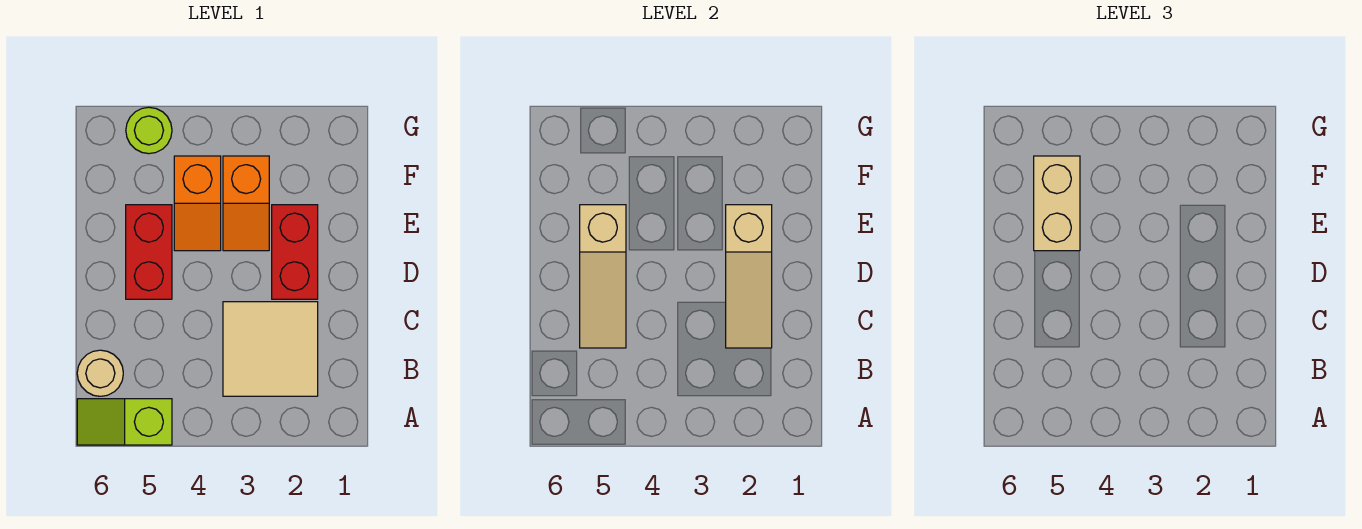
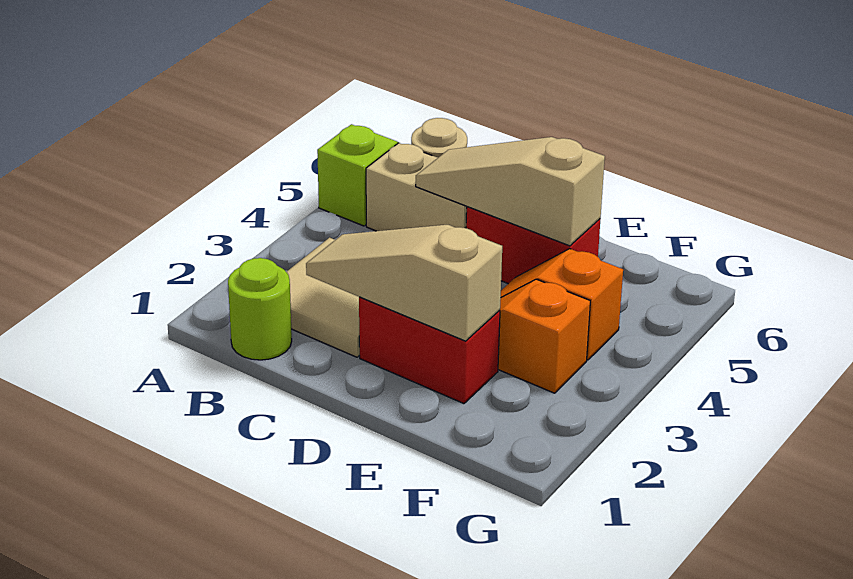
tan 1x2 brick [1034,156,1080,251] -> tan 1x2 brick moved to [366,143,467,231]
lime 1x1 round brick [126,107,172,154] -> lime 1x1 round brick moved to [228,258,292,360]

